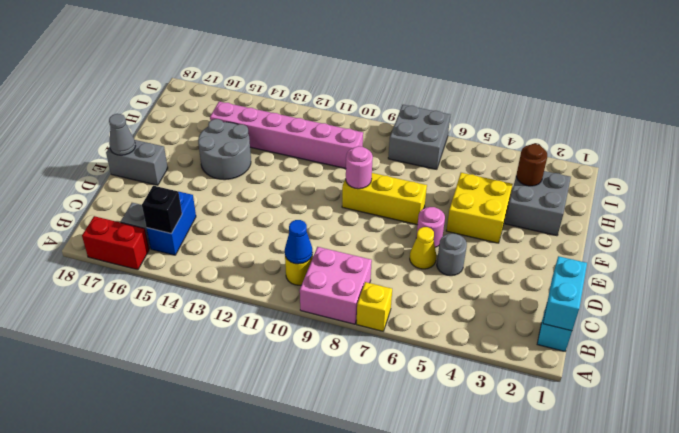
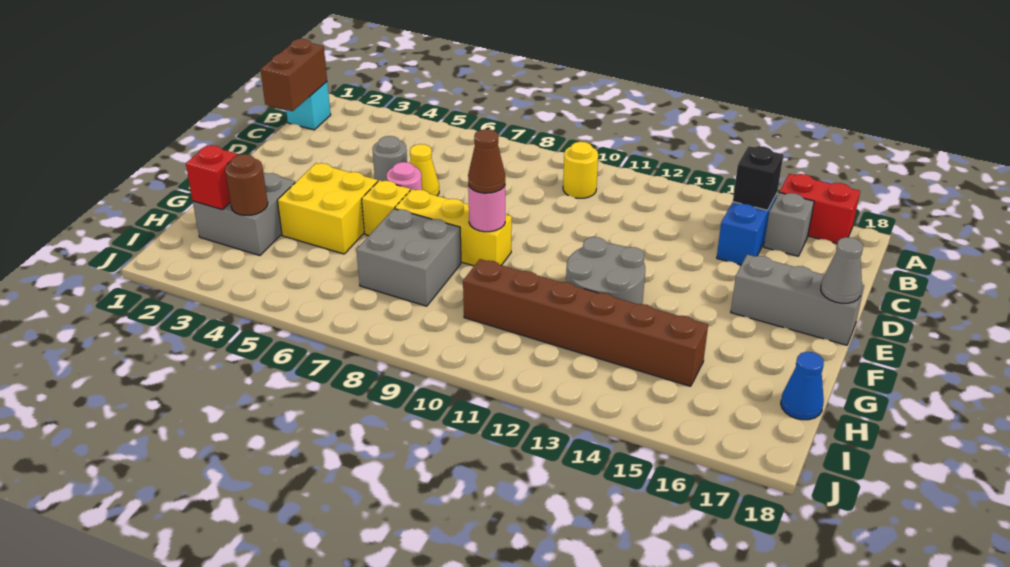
yellow 1x1 brick [356,282,392,331] -> yellow 1x1 brick moved to [362,180,410,235]
pink 2x2 brick [300,247,372,324] -> none
cyan 1x2 brick [543,256,587,331] -> brown 1x2 brick [260,39,327,111]
blue 1x1 cone [285,220,313,264] -> blue 1x1 cone moved to [781,352,824,420]
grey 1x2 brick [106,140,168,185] -> grey 1x3 brick [731,254,864,345]
none -> brown 1x1 cone [468,129,505,193]
grey 2x2 round brick [198,119,251,180] -> grey 2x2 round brick moved to [566,237,645,304]
none -> red 1x1 brick [186,145,237,209]
pink 1x6 brick [210,101,363,168] -> brown 1x6 brick [463,259,708,386]
grey 2x2 brick [388,105,450,169] -> grey 2x2 brick moved to [356,209,461,306]

